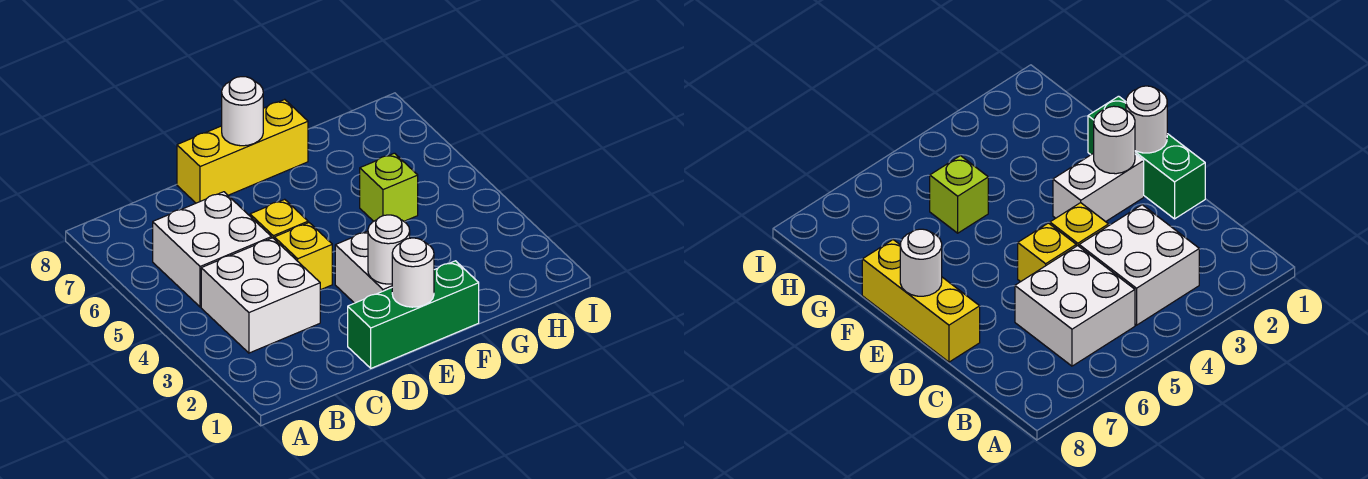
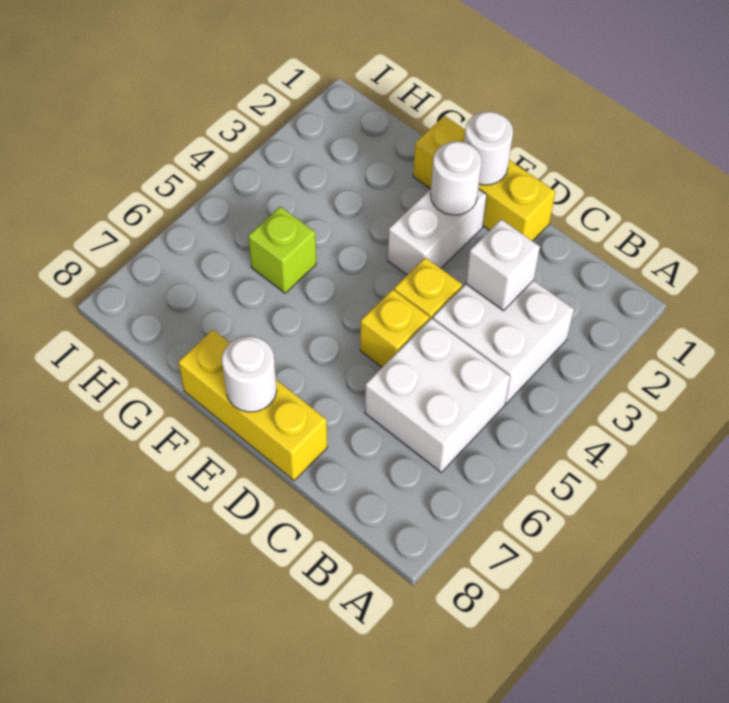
none -> white 1x1 brick [466,219,540,311]
green 1x3 brick [348,261,479,368] -> yellow 1x3 brick [413,116,555,241]

